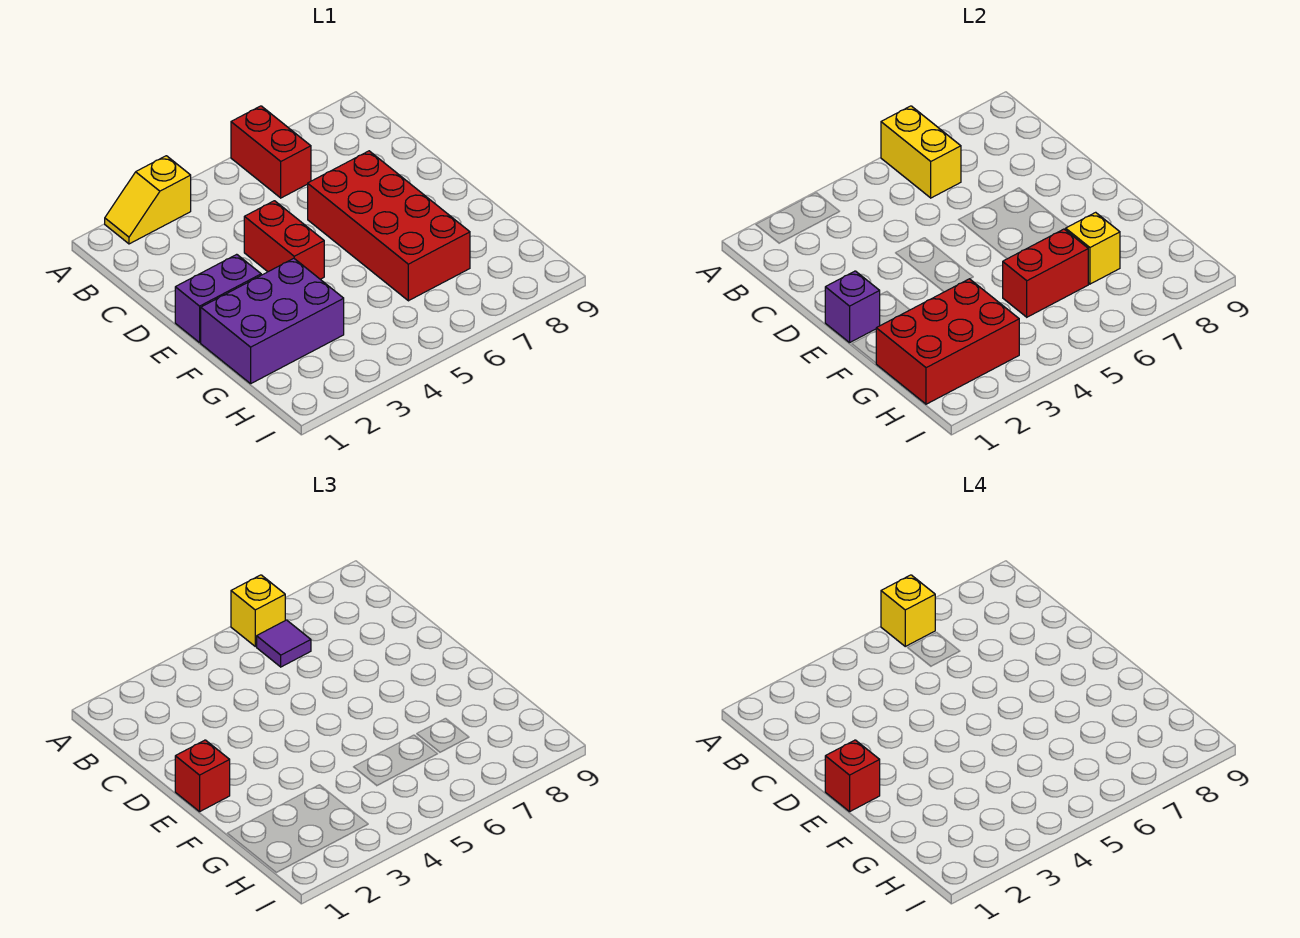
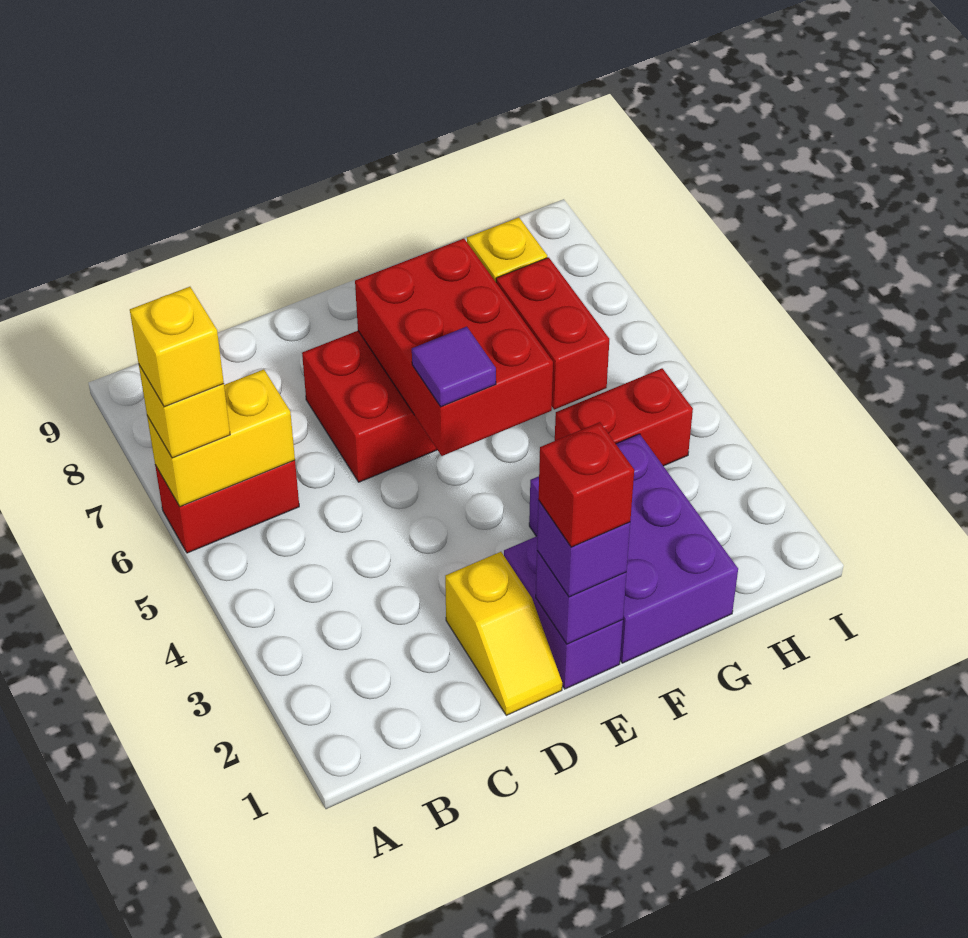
yellow 1x2 slope [105,156,191,244] -> yellow 1x2 slope moved to [445,552,562,715]
purple 1x1 tile [257,620,311,667] -> purple 1x1 tile moved to [412,327,496,407]
red 1x2 brick [244,201,324,279] -> red 1x2 brick moved to [555,368,693,466]
red 1x1 brick [175,740,230,812] -> purple 1x1 brick [537,500,630,597]
red 2x3 brick [876,279,1019,404] -> red 2x3 brick moved to [355,239,553,456]

